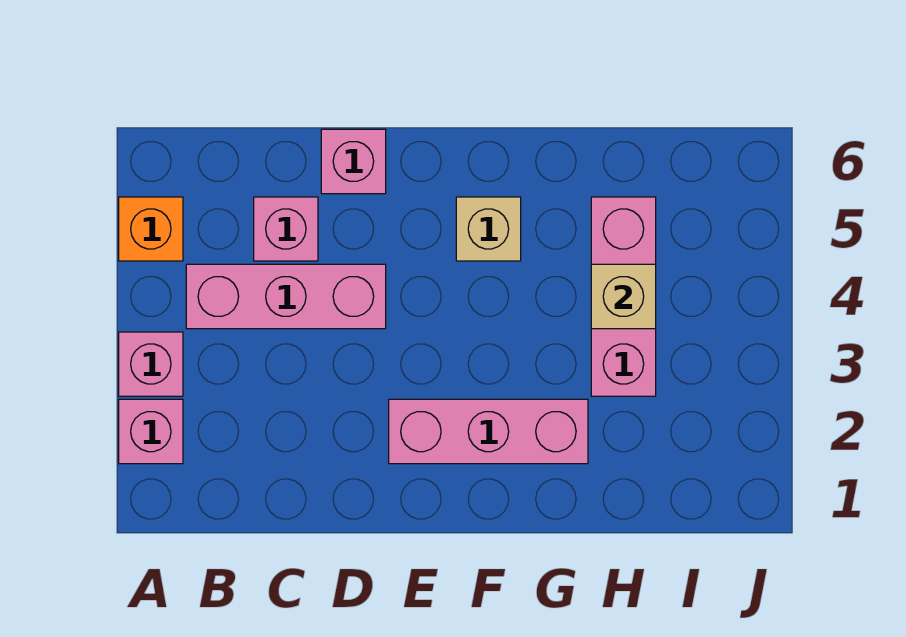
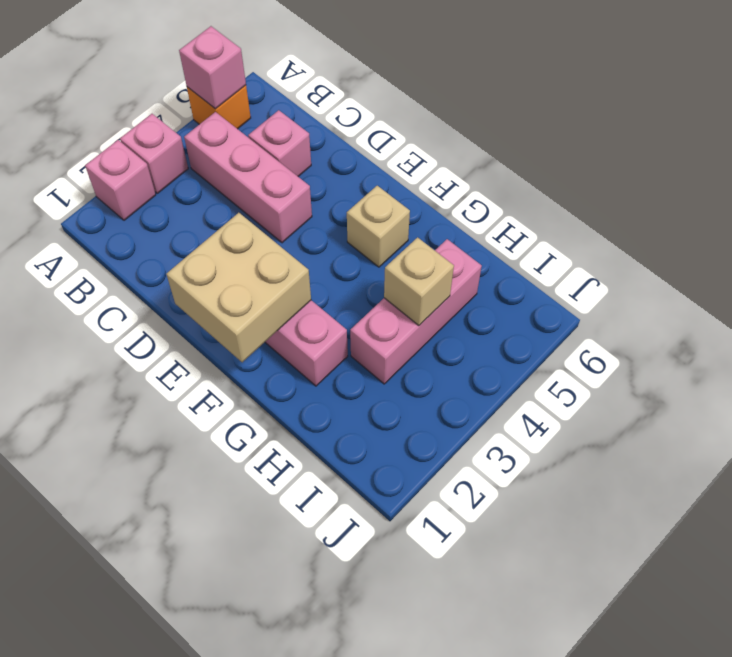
pink 1x1 brick [321,129,386,194] -> pink 1x1 brick moved to [179,26,246,109]
none -> tan 2x2 brick [166,213,311,362]

